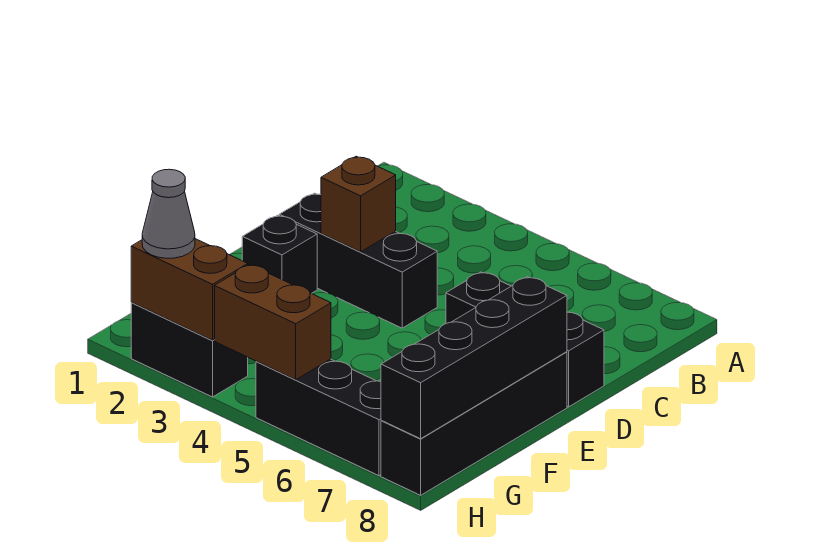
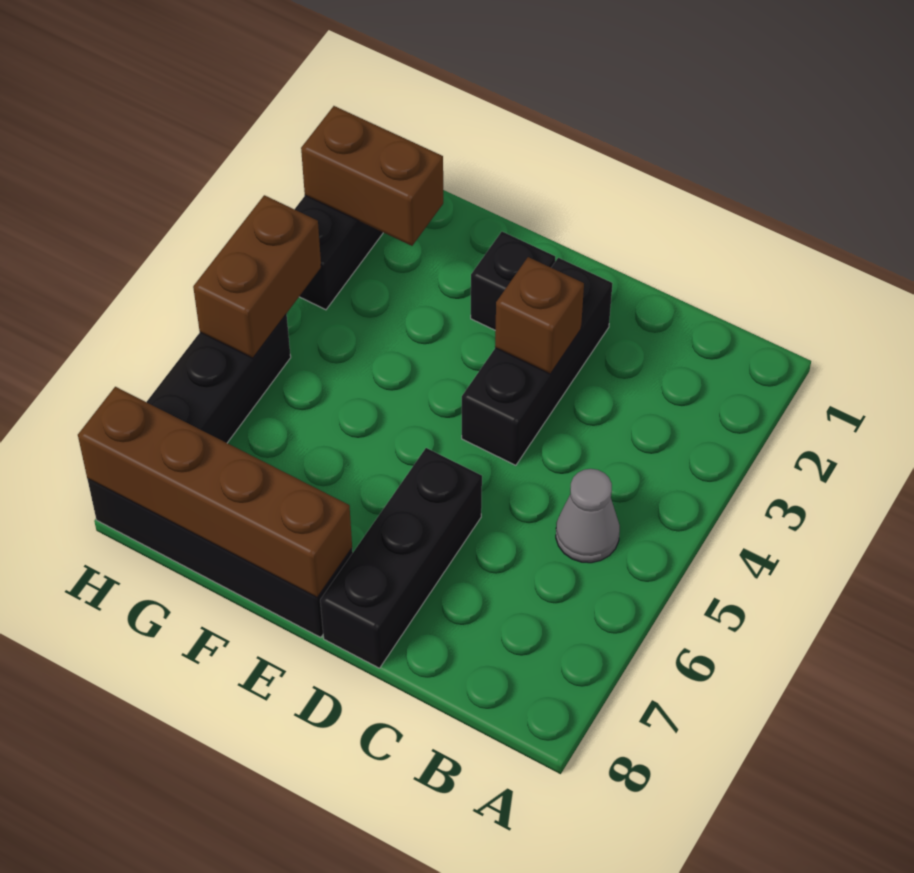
black 1x4 brick [381,277,567,439] -> brown 1x4 brick [78,387,352,598]
brown 1x2 brick [131,239,248,340] -> brown 1x2 brick turned to [301,106,443,246]
grey 1x1 cone [142,169,195,258] -> grey 1x1 cone moved to [556,469,620,563]

